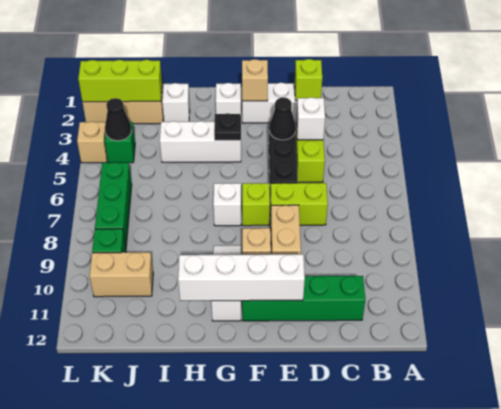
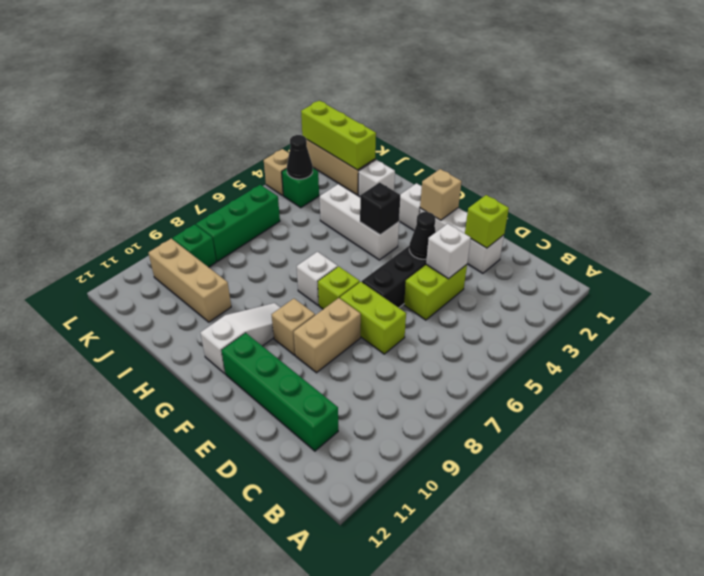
white 1x4 brick [178,254,305,301] -> none
black 1x1 plate [214,113,241,140] -> black 1x1 brick [360,182,400,235]
tan 1x2 brick [90,252,153,297] -> tan 1x3 brick [149,239,231,322]

